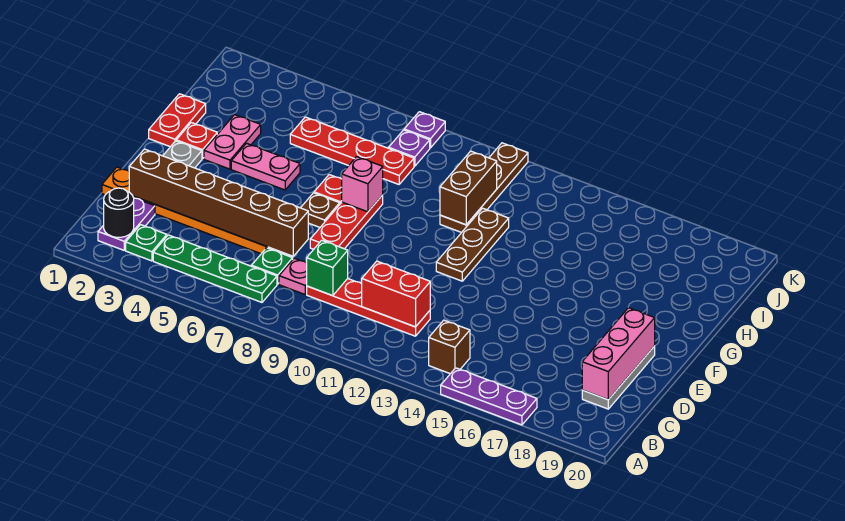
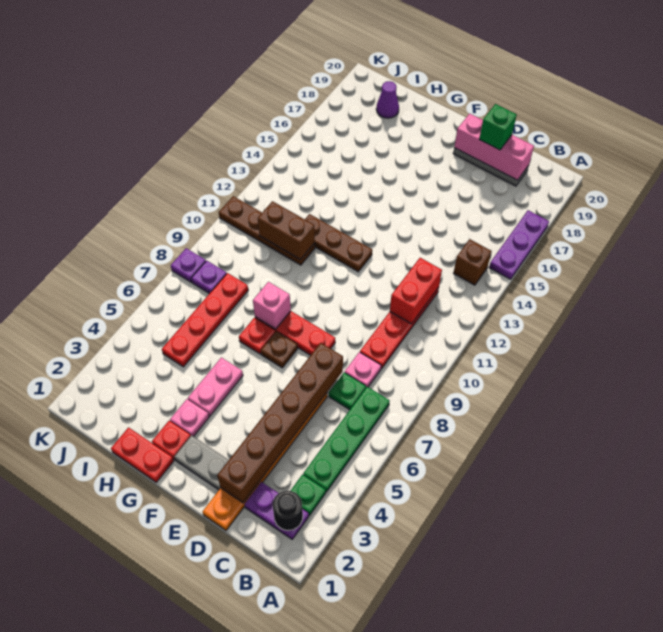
green 1x1 brick [307,240,348,296] -> green 1x1 brick moved to [479,104,517,150]
pink 1x2 plate [204,115,261,169] -> pink 1x1 plate [170,399,209,437]
none -> purple 1x1 cone [376,81,399,118]

